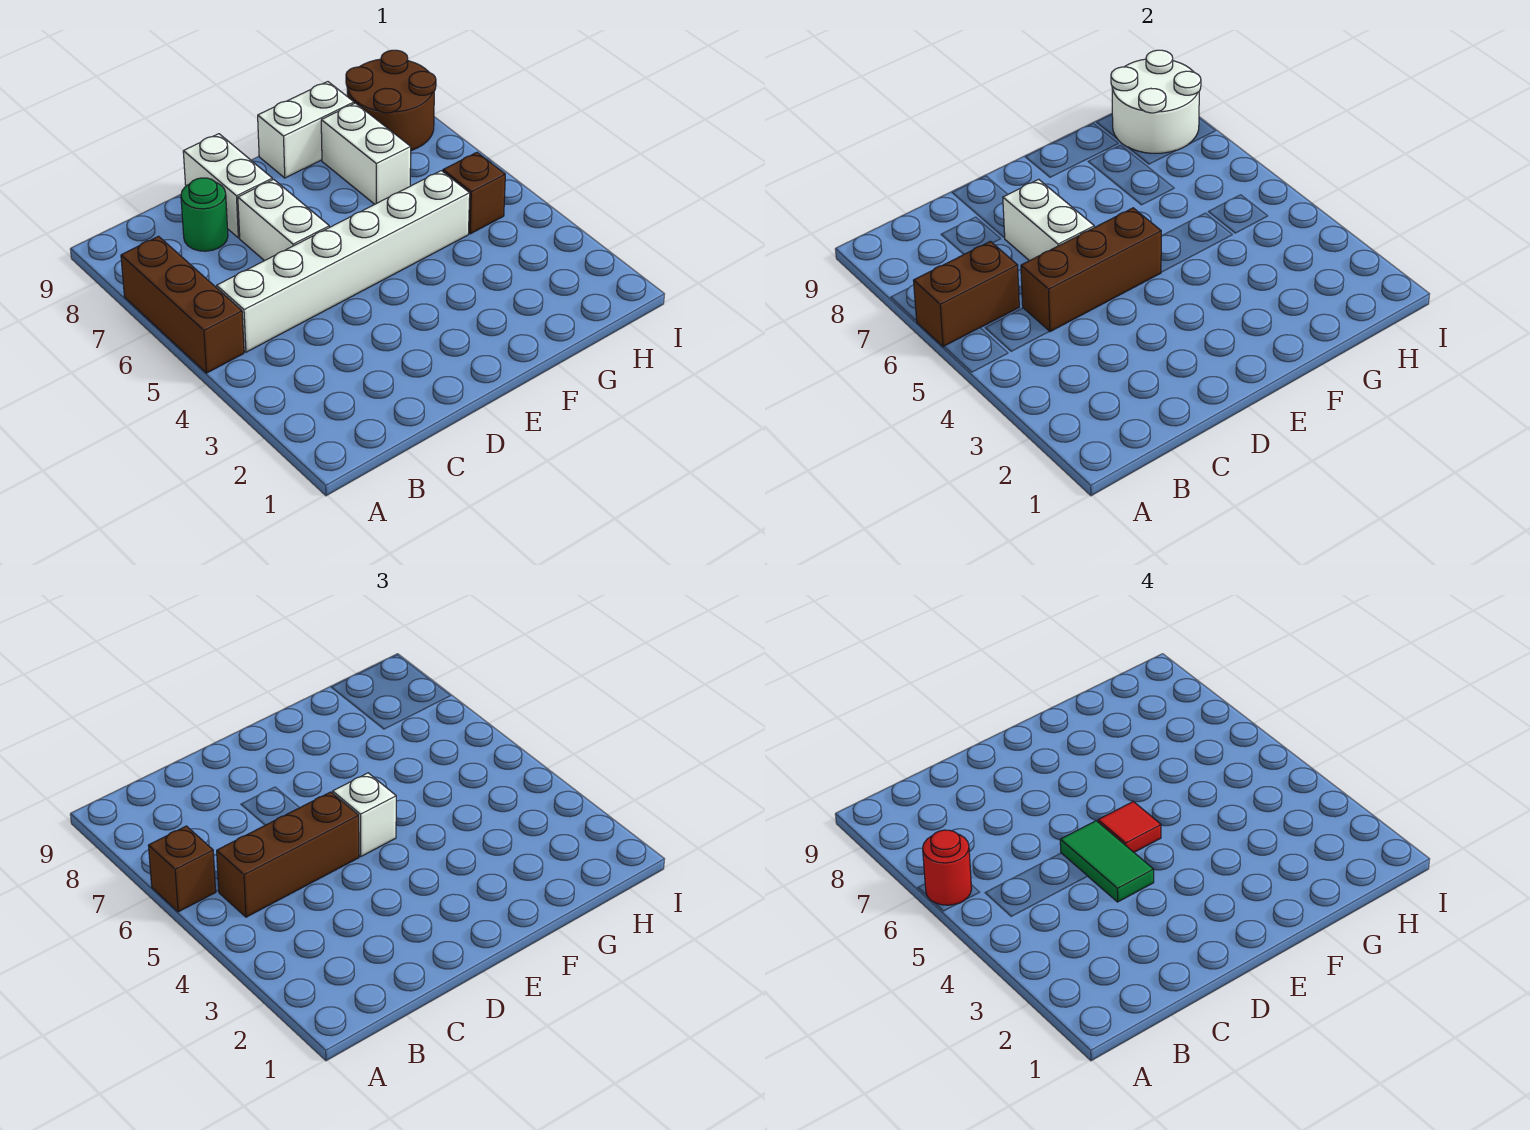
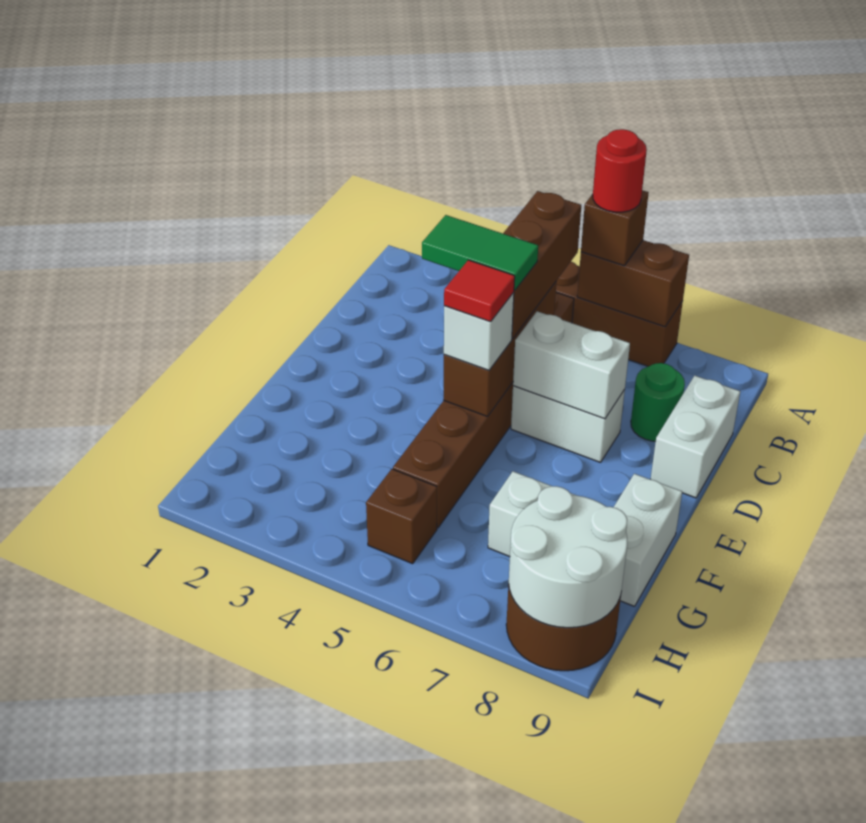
brown 1x2 brick [913,241,1019,347] -> brown 1x2 brick turned to [577,240,689,327]
white 1x6 brick [217,171,470,352] -> brown 1x6 brick [393,293,574,528]
white 1x2 brick [183,134,272,238] -> white 1x2 brick turned to [651,376,740,498]

